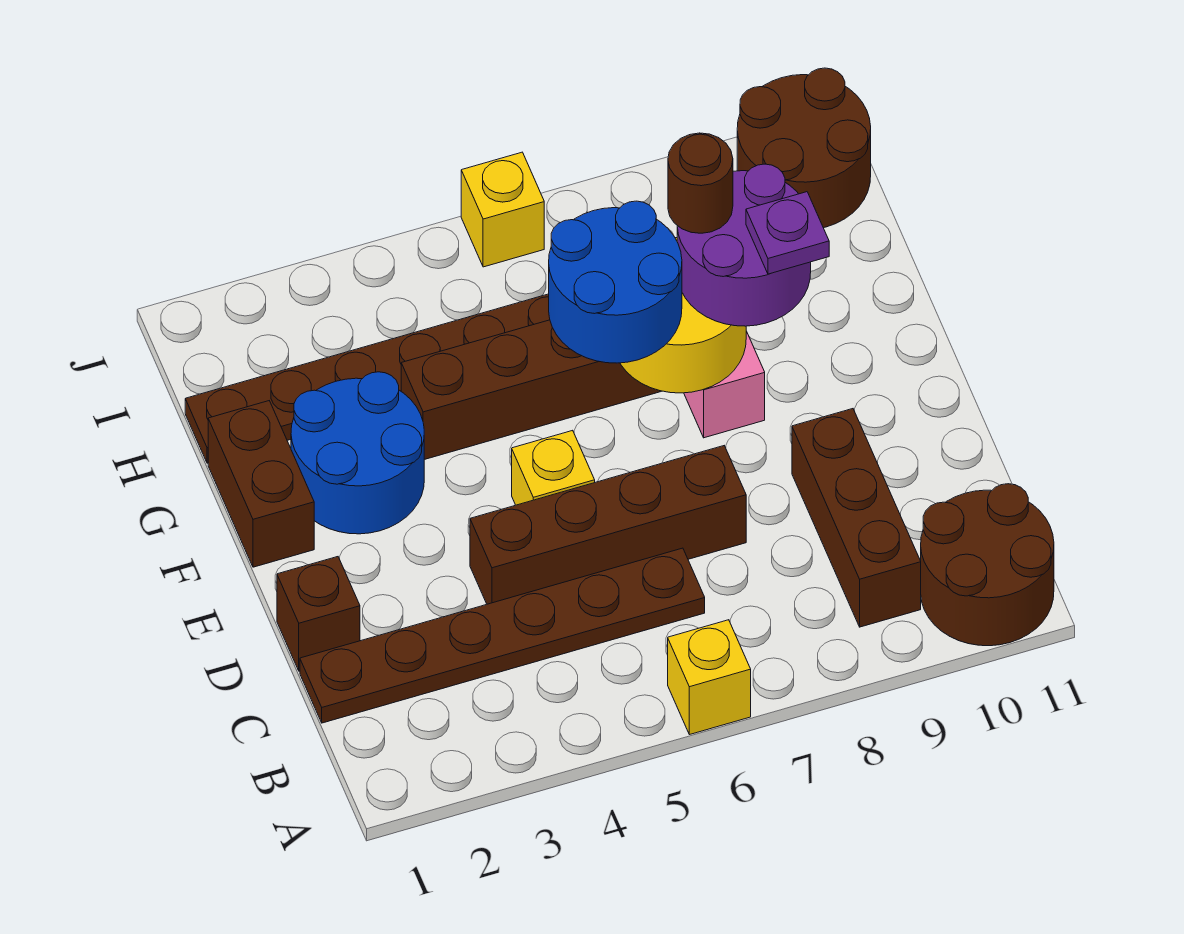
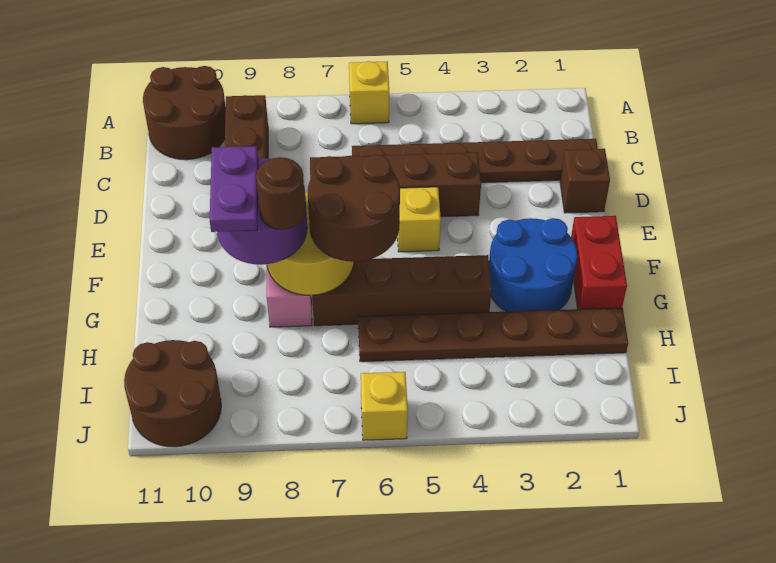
brown 1x2 brick [208,401,314,567] -> red 1x2 brick [571,216,627,309]
blue 2x2 round brick [549,201,682,363] -> brown 2x2 round brick [308,155,400,262]
purple 1x1 plate [746,192,829,274] -> purple 1x2 plate [210,146,258,232]

